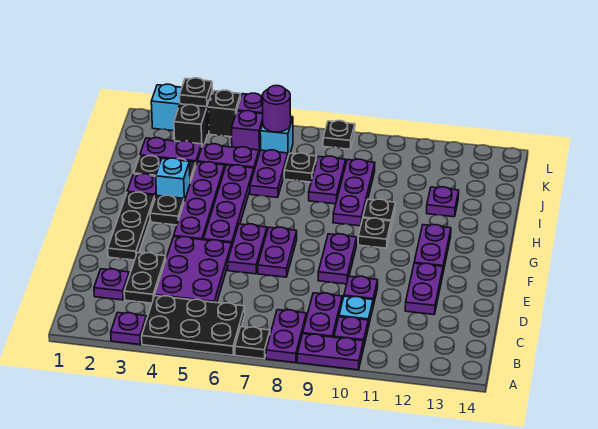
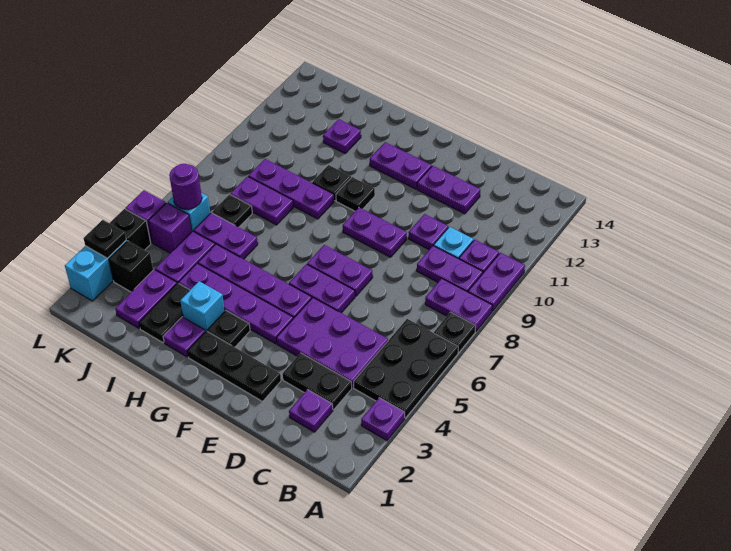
black 1x1 plate [323,121,355,149] -> none

